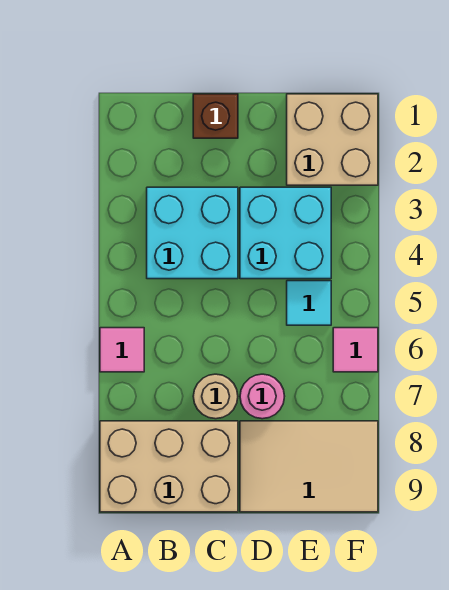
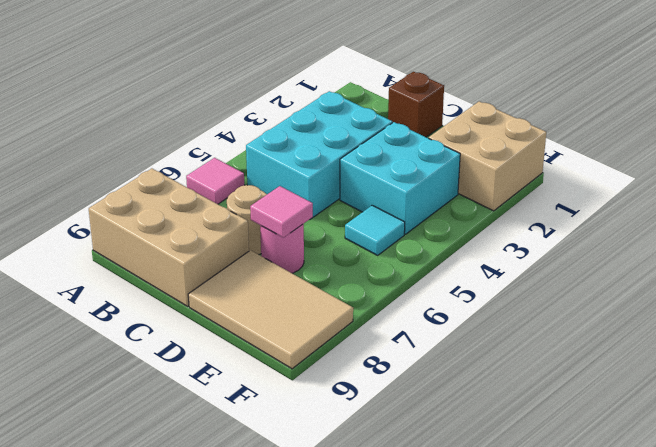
cyan 2x2 brick [147,187,238,279] -> cyan 2x3 brick [246,91,392,219]
pink 1x1 tile [333,328,378,372] -> pink 1x1 tile moved to [250,186,313,238]

